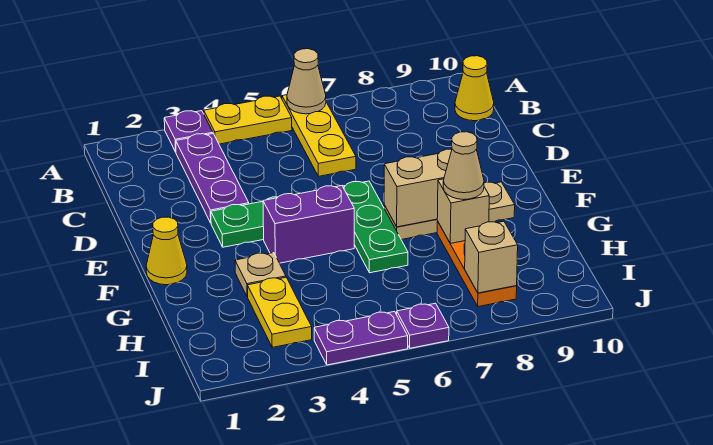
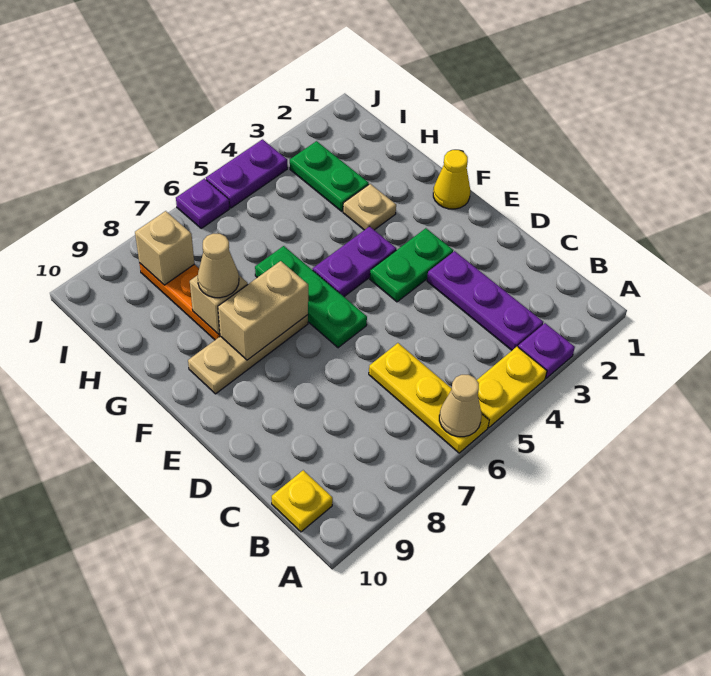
yellow 1x1 cone [455,56,494,121] -> yellow 1x1 plate [272,470,333,532]
purple 1x2 brick [263,186,354,263] -> purple 1x2 plate [313,226,396,297]
yellow 1x2 plate [247,277,312,347] -> green 1x2 plate [290,141,369,211]

